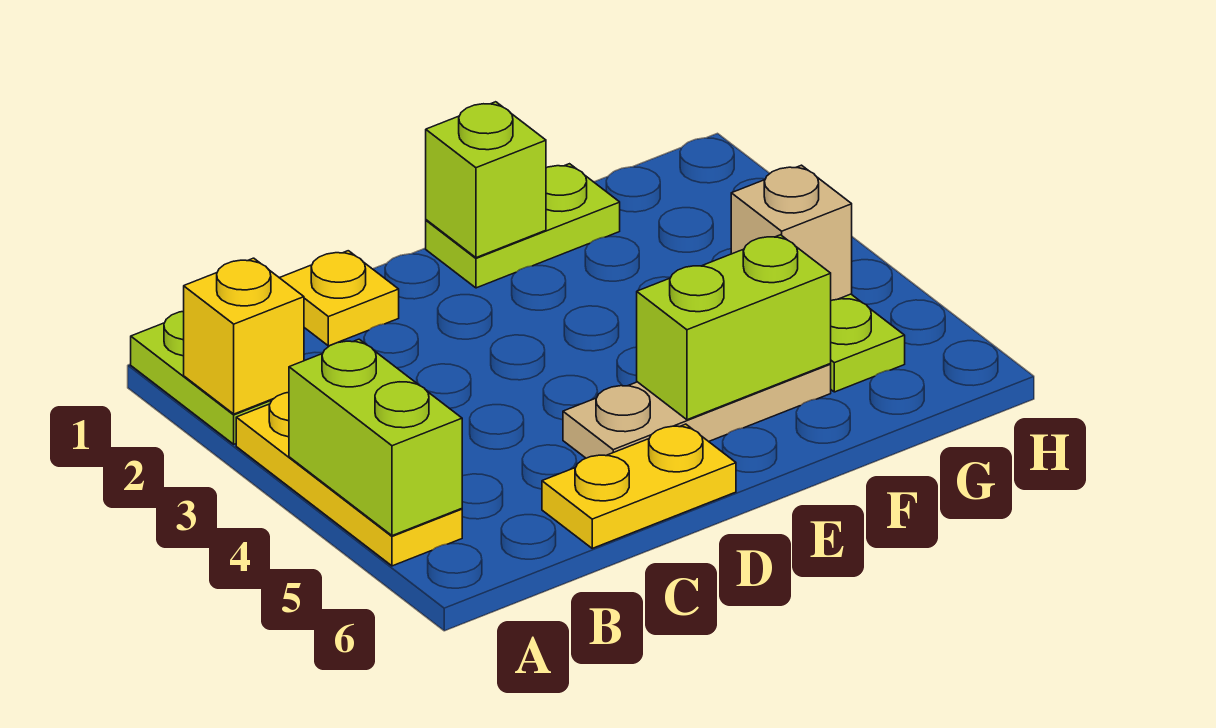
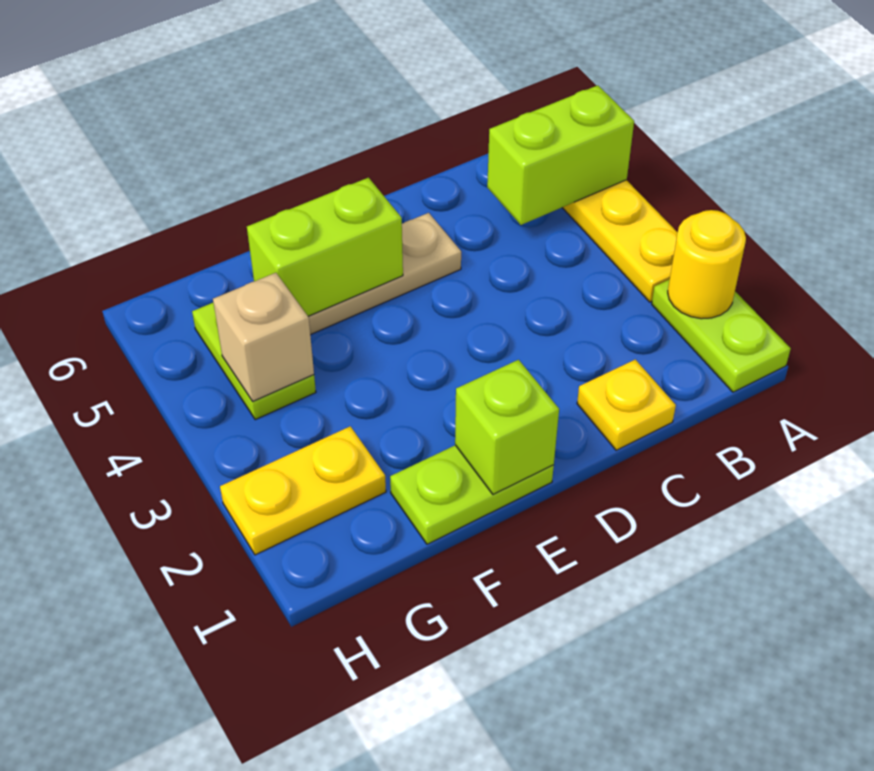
yellow 1x1 brick [184,258,304,414] -> yellow 1x1 round brick [668,210,746,319]
lime 1x2 brick [289,339,462,536] -> lime 1x2 brick turned to [487,85,634,225]
yellow 1x2 plate [542,424,736,548] -> yellow 1x2 plate moved to [220,426,386,555]

